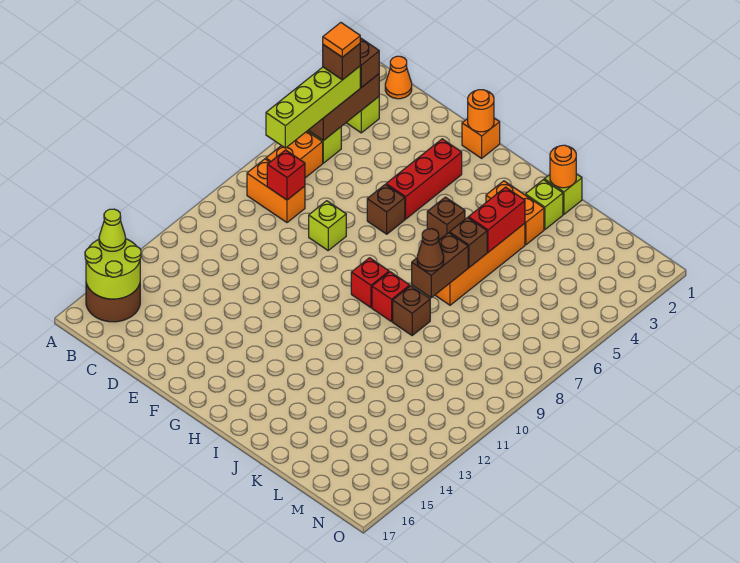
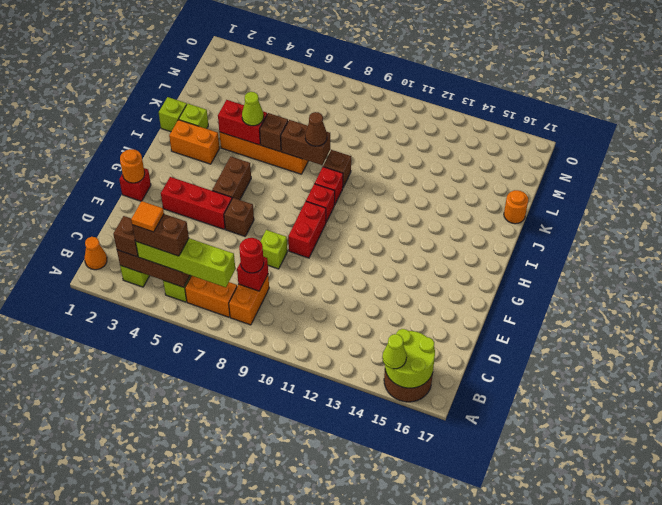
brown 1x1 brick [323,44,360,80] -> brown 1x2 brick [132,214,189,256]
none -> red 1x1 round brick [239,238,264,273]
orange 1x1 brick [462,118,500,158] -> red 1x1 brick [119,168,151,201]
none -> red 1x2 brick [288,202,326,258]
brown 1x1 brick [427,197,465,240] -> brown 1x2 brick [212,156,251,200]
orange 1x2 brick [486,181,544,245] -> orange 1x2 brick turned to [169,120,219,164]
orange 1x1 round brick [550,145,576,188] -> orange 1x1 round brick moved to [504,190,528,224]
none -> lime 1x1 cone [242,92,264,126]

